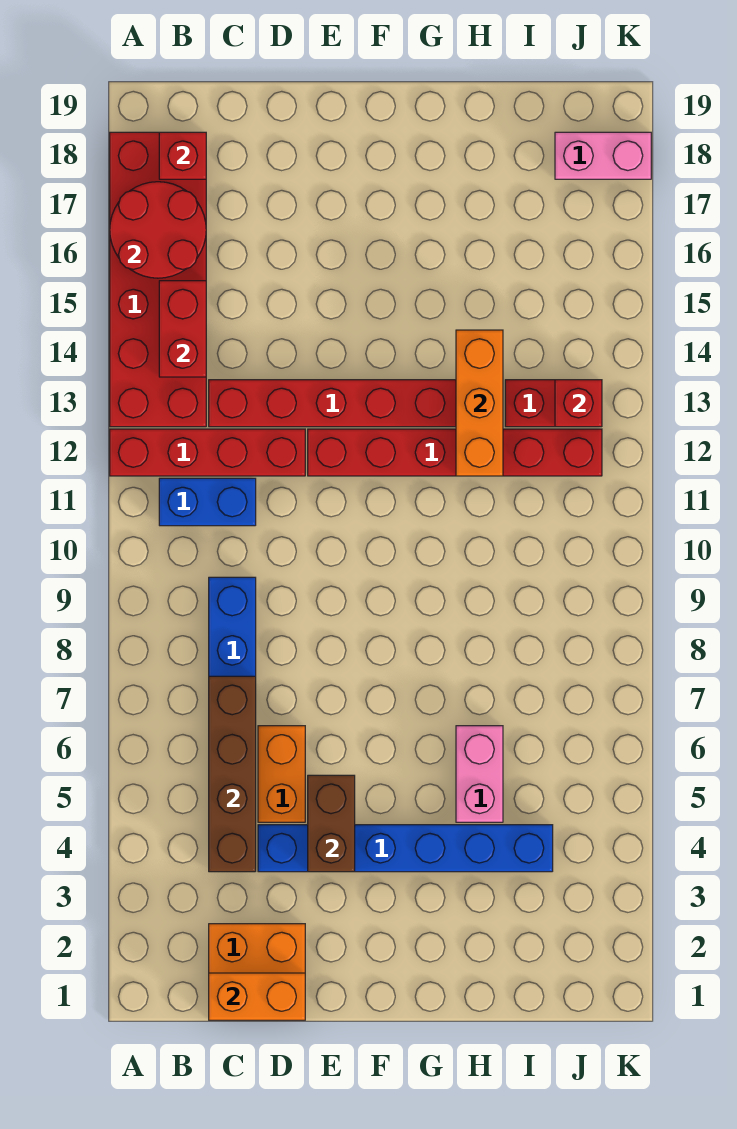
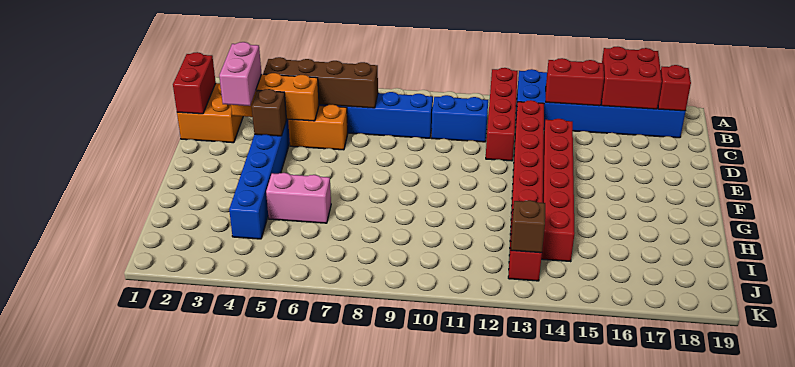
red 2x6 brick [110,132,206,427] -> blue 2x6 brick [516,69,686,138]
red 2x2 round brick [110,182,206,278] -> red 2x2 brick [601,47,662,109]
blue 1x2 brick [159,478,256,526] -> blue 1x2 brick turned to [432,95,488,142]
orange 1x2 brick [209,973,305,1020] -> red 1x2 brick [173,52,216,114]
brown 1x2 brick [308,775,355,872] -> brown 1x1 brick [252,89,287,136]
red 1x6 brick [308,429,602,476] -> red 1x6 brick moved to [541,119,575,262]
orange 1x3 brick [456,330,503,476] -> orange 1x3 brick moved to [231,73,319,121]
red 1x1 brick [555,380,602,427] -> brown 1x1 brick [511,200,545,253]
pink 1x2 brick [555,132,651,179] -> pink 1x2 brick moved to [219,42,262,106]

